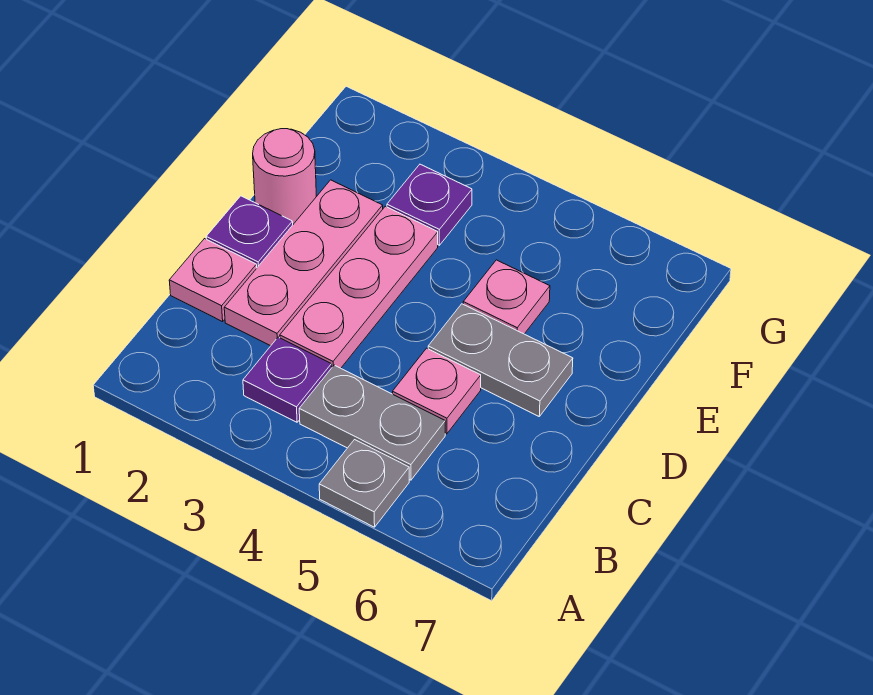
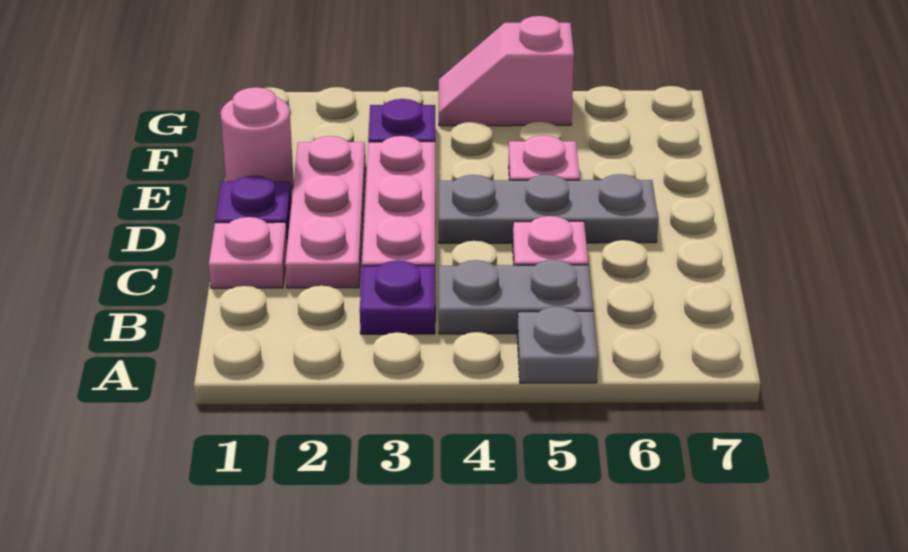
grey 1x2 plate [428,304,573,416] -> grey 1x3 plate [439,174,658,243]
none -> pink 1x2 slope [439,16,574,126]

